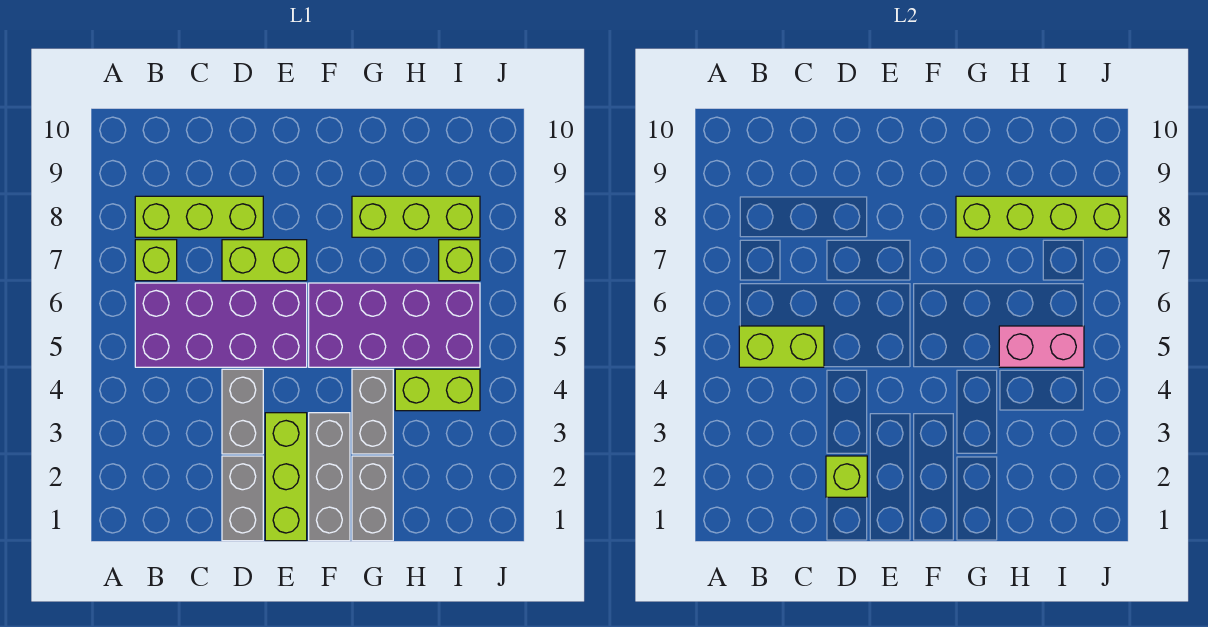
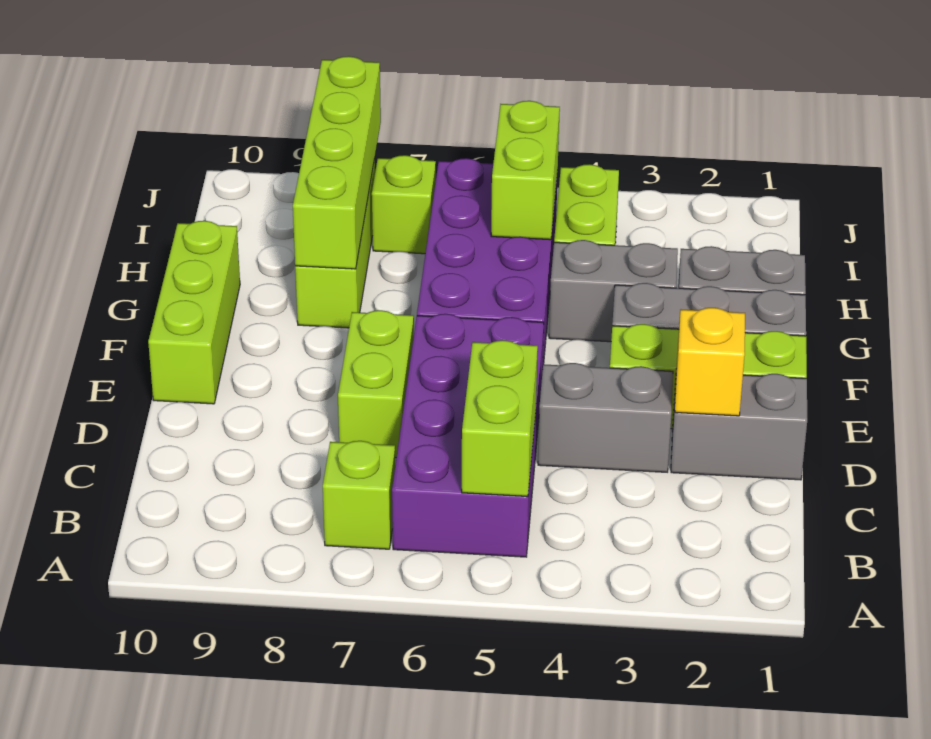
lime 1x3 brick [135,196,263,237] -> lime 1x3 brick moved to [148,221,240,404]
lime 1x1 brick [826,456,867,497] -> yellow 1x1 brick [675,308,745,416]
pink 1x2 brick [999,326,1084,367] -> lime 1x2 brick [491,101,560,240]

